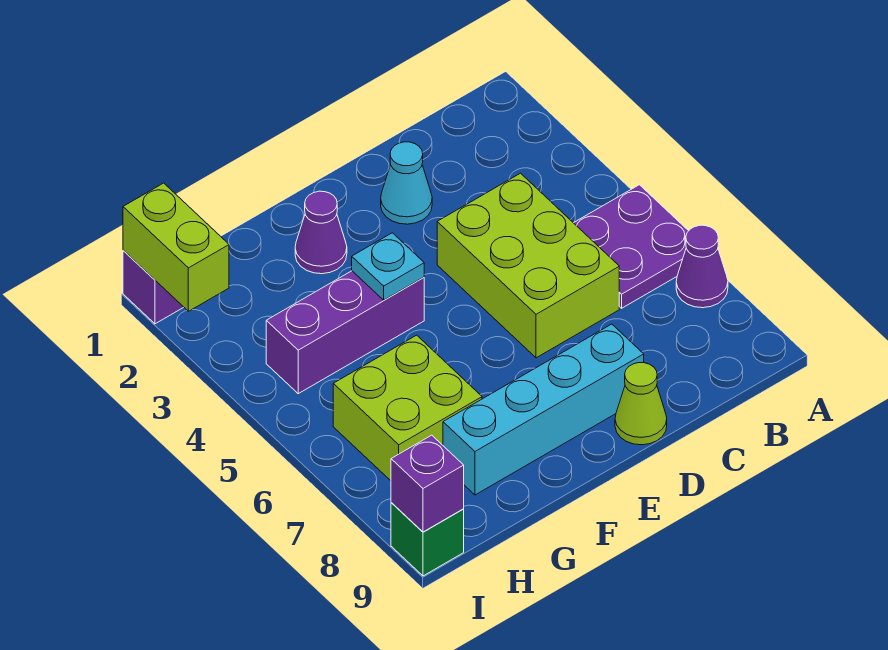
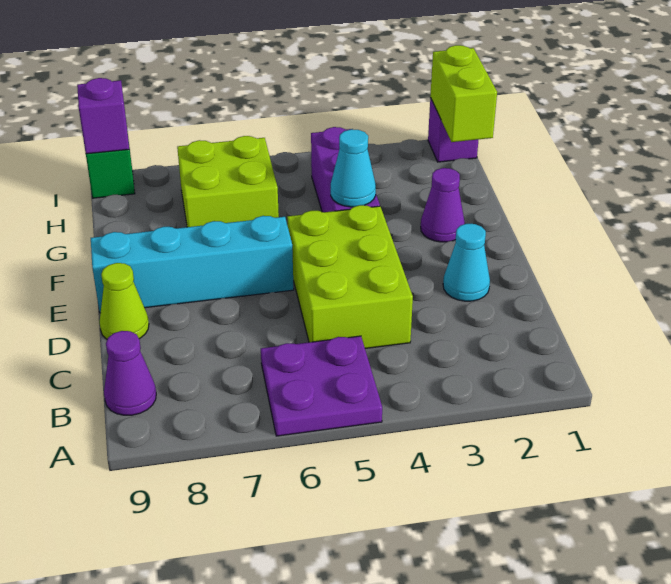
purple 1x1 cone [676,225,728,308] -> purple 1x1 cone moved to [104,331,156,415]
lime 2x3 brick [437,173,619,358] -> lime 2x3 brick turned to [287,205,413,348]
cyan 1x4 brick [443,324,644,495] -> cyan 1x4 brick turned to [91,216,294,313]
cyan 1x1 plate [352,233,424,300] -> cyan 1x1 cone [331,129,376,207]
lime 1x2 brick [123,183,229,311] -> lime 1x2 brick turned to [430,45,497,142]

